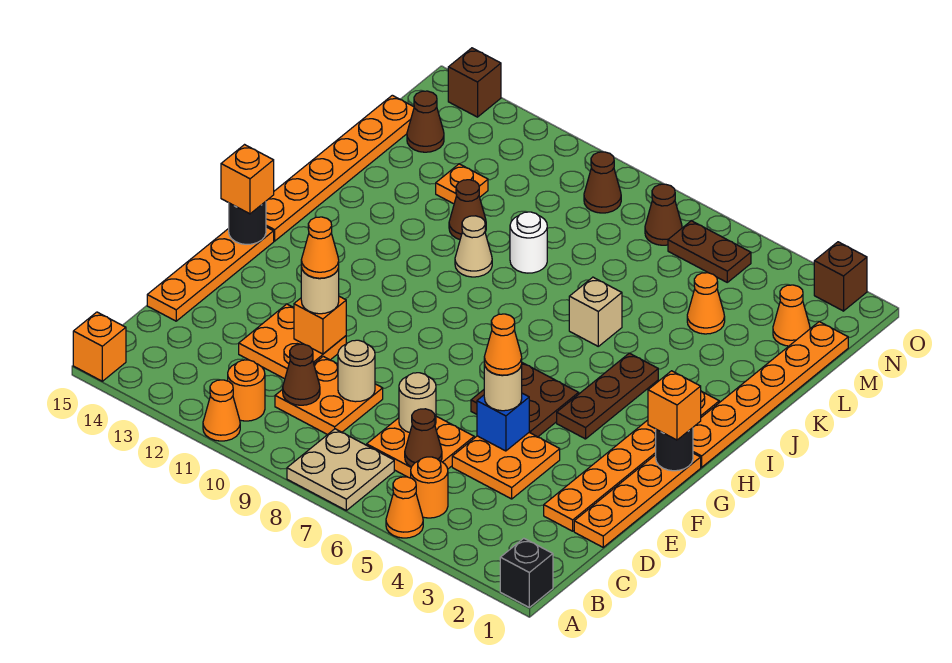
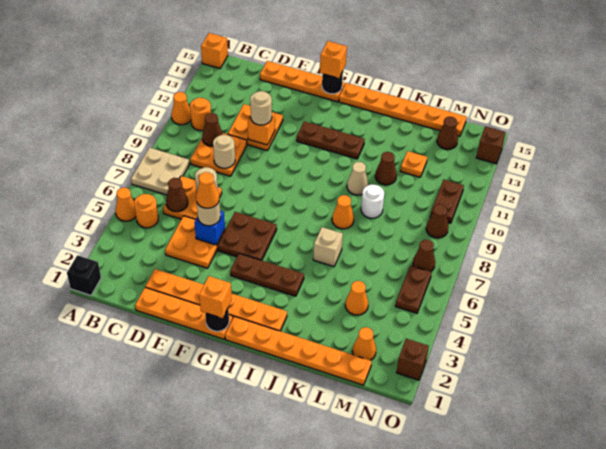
orange 1x1 cone [301,217,339,278] -> orange 1x1 cone moved to [332,195,354,229]
none -> brown 1x3 plate [297,121,365,159]
none -> brown 1x2 plate [430,180,464,223]

